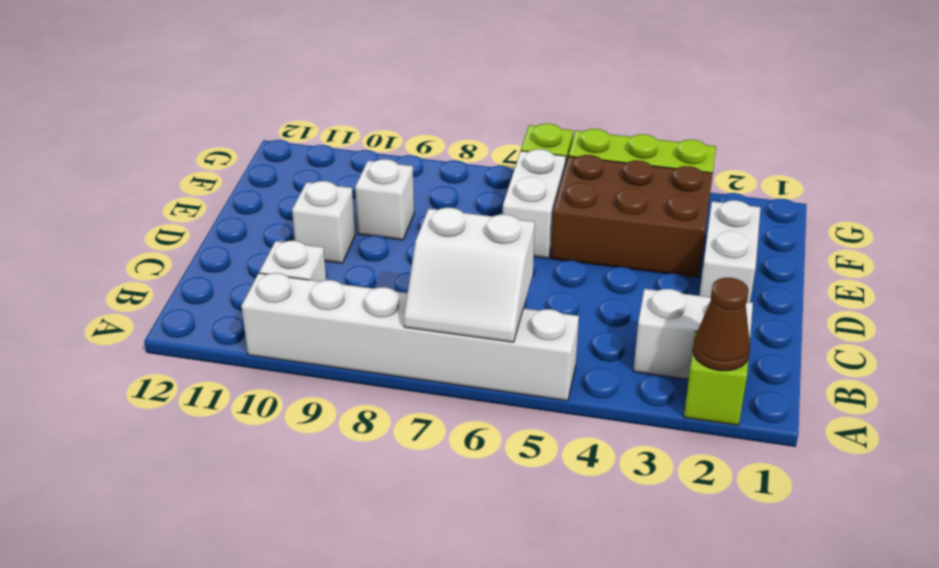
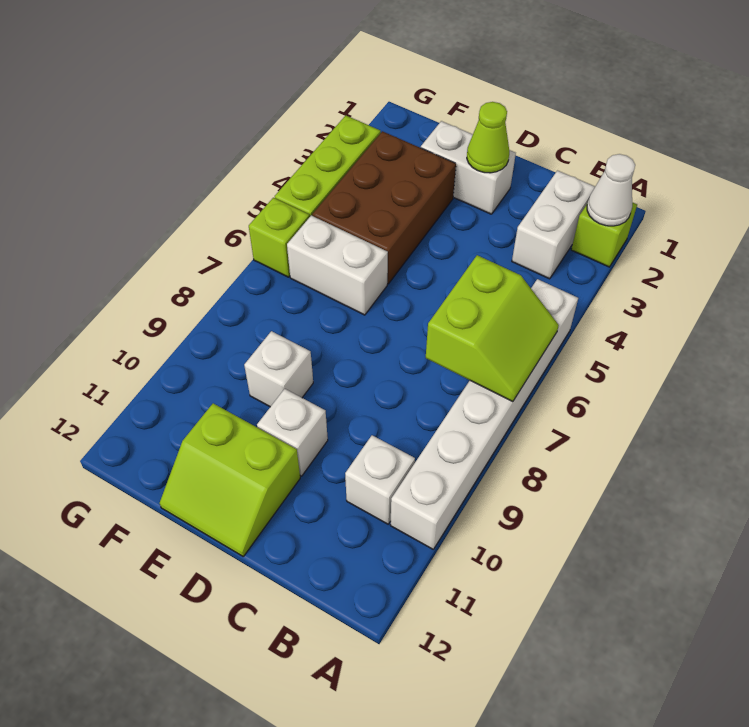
brown 1x1 cone [693,278,750,371] -> white 1x1 cone [587,154,635,226]
white 2x2 slope [404,208,535,342] -> lime 2x2 slope [426,255,559,402]
none -> lime 1x1 cone [467,102,509,173]
none -> lime 2x2 slope [160,403,300,556]

